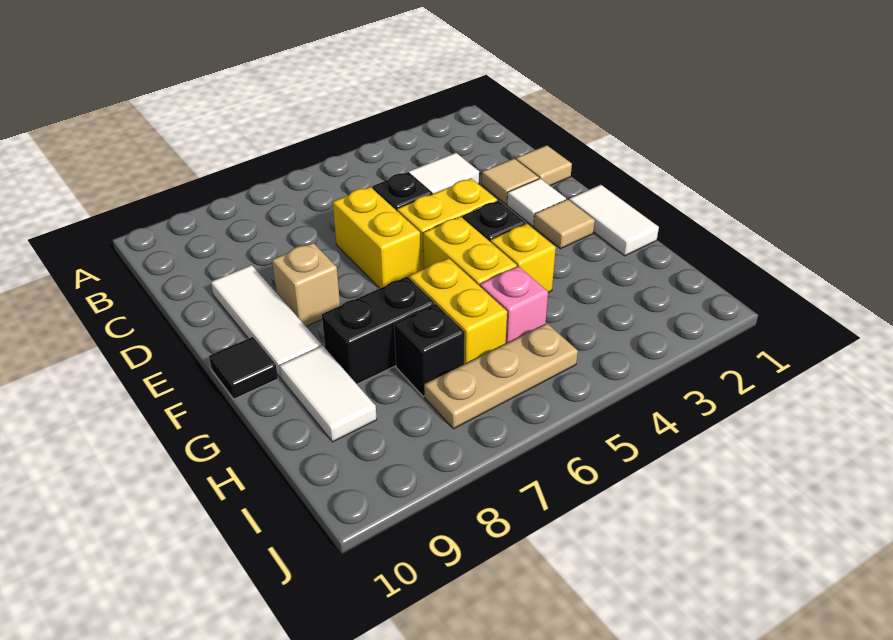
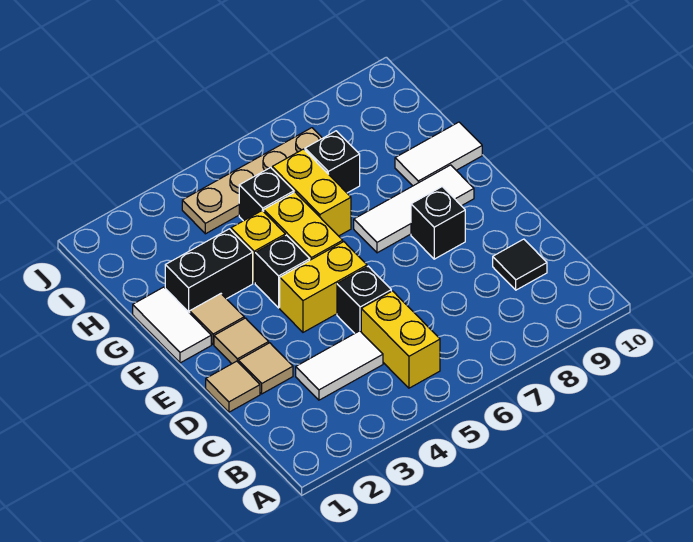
yellow 1x2 brick [333,187,421,288] -> yellow 1x2 brick moved to [361,291,440,388]
white 1x3 tile [211,265,322,378] -> white 1x3 tile turned to [354,165,474,253]
white 1x1 tile [507,179,566,226] -> tan 1x1 tile [214,318,269,364]
tan 1x1 brick [272,243,340,326] -> black 1x1 brick [411,187,465,259]
black 1x1 tile [209,337,278,399] -> black 1x1 tile moved to [493,239,547,290]
black 1x2 brick [322,277,434,384] -> black 1x2 brick moved to [165,229,253,313]
white 1x2 tile [279,346,377,442] -> white 1x2 tile turned to [395,122,482,186]
pink 1x1 brick [480,266,548,343] -> black 1x1 brick [239,167,294,221]
tan 1x3 plate [424,324,578,429] -> tan 1x4 plate [182,128,322,234]

